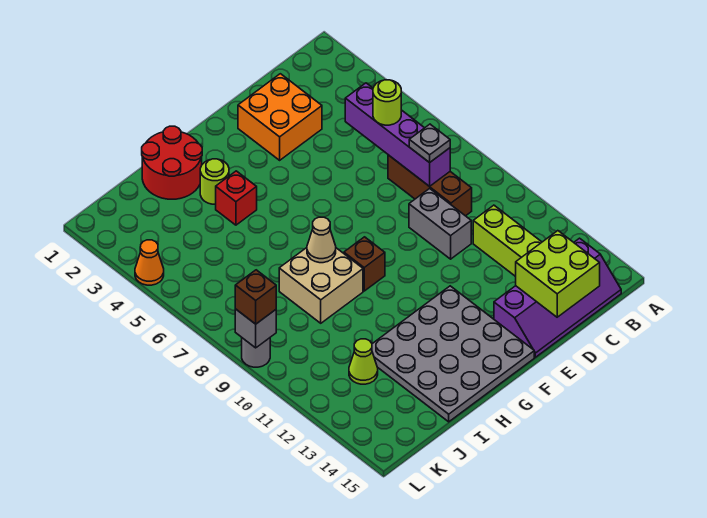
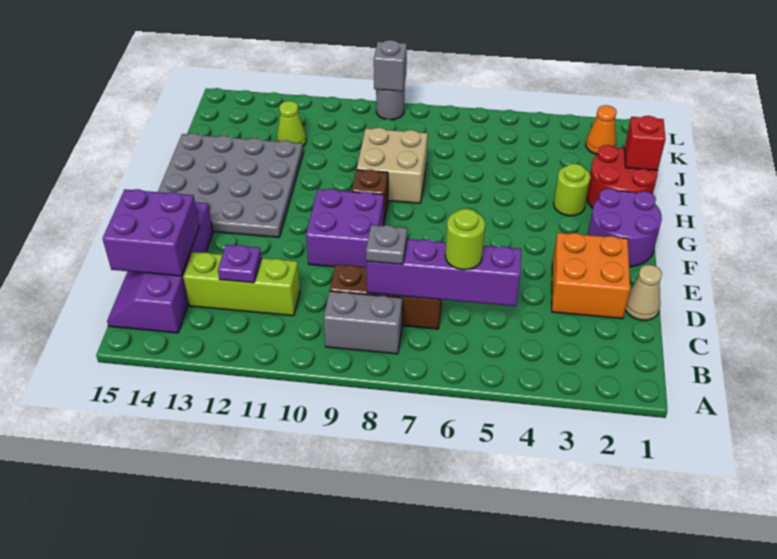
none -> purple 1x1 plate [218,245,262,283]
lime 2x2 brick [516,231,600,317] -> purple 2x2 brick [103,189,199,276]
grey 1x2 brick [409,189,471,259] -> grey 1x2 brick moved to [324,291,402,354]
none -> purple 2x2 brick [306,189,384,267]
none -> purple 2x2 round brick [588,188,662,267]
red 1x1 brick [216,171,257,225] -> red 1x1 brick moved to [625,116,666,170]
tan 1x1 cone [307,217,336,263] -> tan 1x1 cone moved to [625,265,662,320]
orange 1x1 cone [135,240,164,285] -> orange 1x1 cone moved to [586,105,617,155]
brown 1x1 brick [235,270,276,324] -> none

